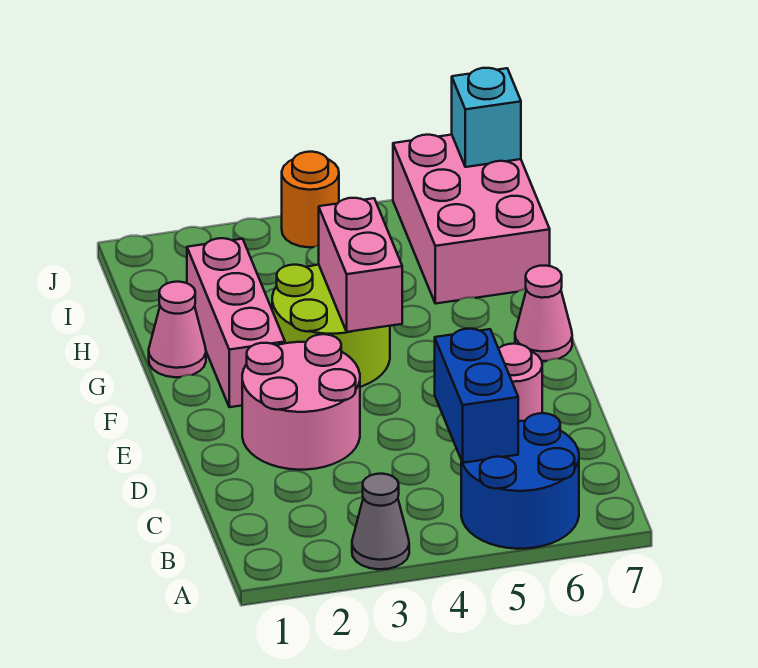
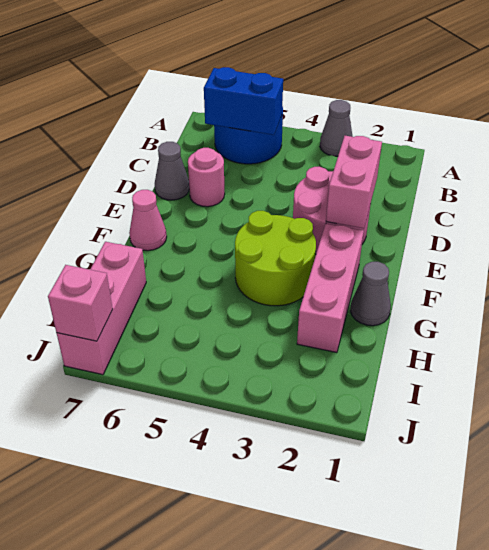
blue 1x2 brick [435,329,518,463] -> blue 1x2 brick turned to [204,67,283,135]
none -> grey 1x1 cone [155,142,189,200]
pink 1x2 brick [319,198,402,332] -> pink 1x2 brick moved to [326,136,382,228]
pink 1x1 cone [149,282,206,377] -> grey 1x1 cone [350,262,391,326]
pink 2x3 brick [393,135,550,304] -> pink 1x3 brick [57,242,146,375]
orange 1x1 round brick [282,152,339,247] -> none
cyan 1x1 brick [452,68,521,167] -> pink 1x1 brick [48,265,113,341]

